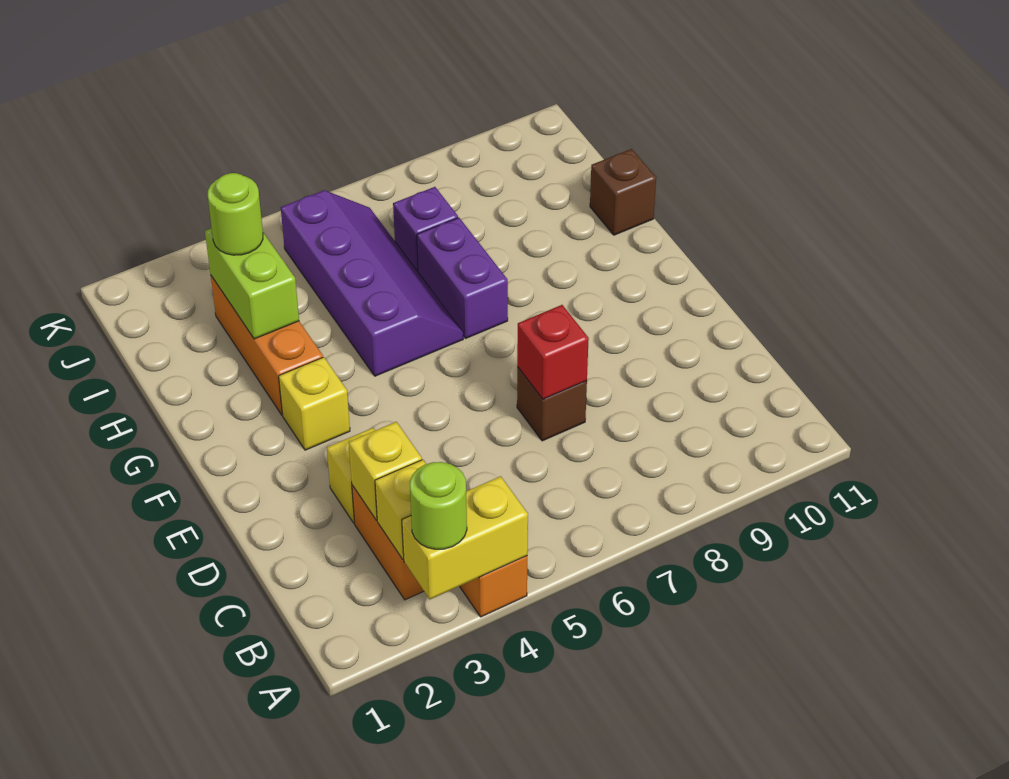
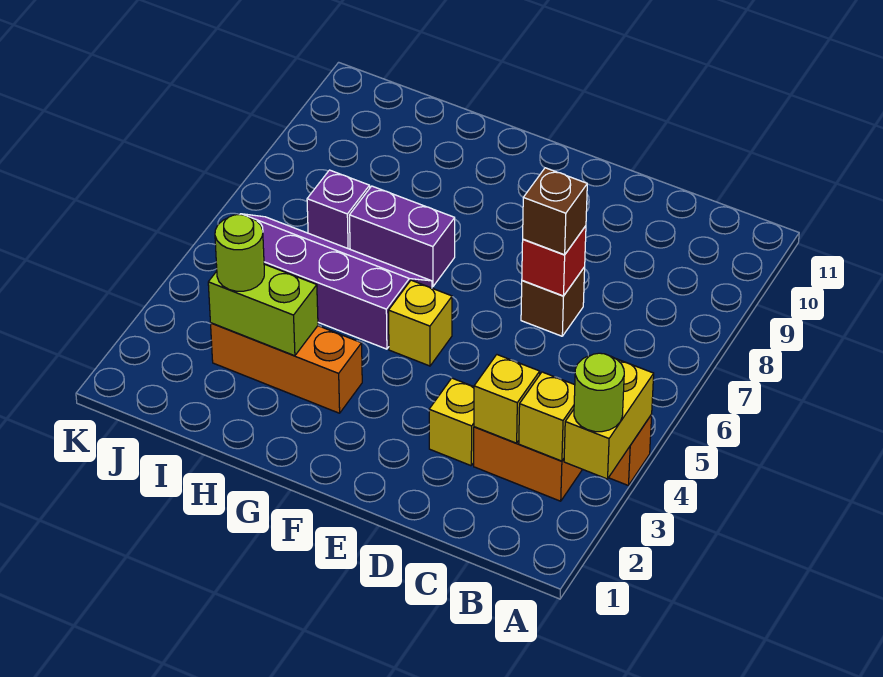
yellow 1x1 brick [279,357,350,450] -> yellow 1x1 brick moved to [389,280,452,366]
brown 1x1 brick [590,149,656,235] -> brown 1x1 brick moved to [523,168,587,255]

